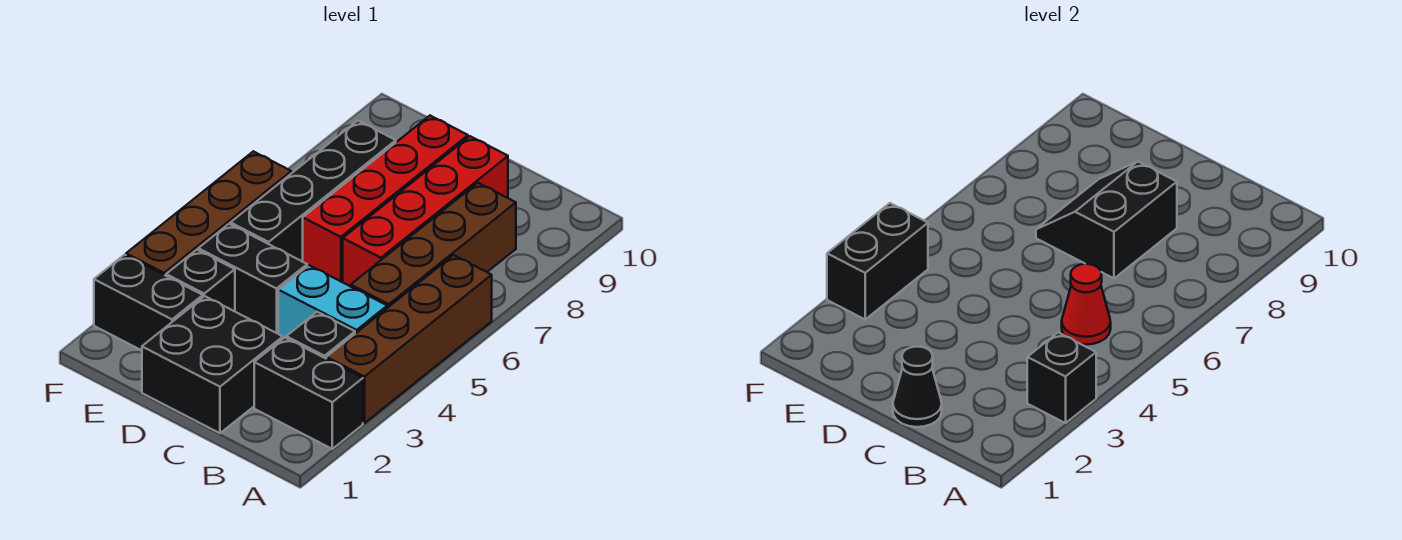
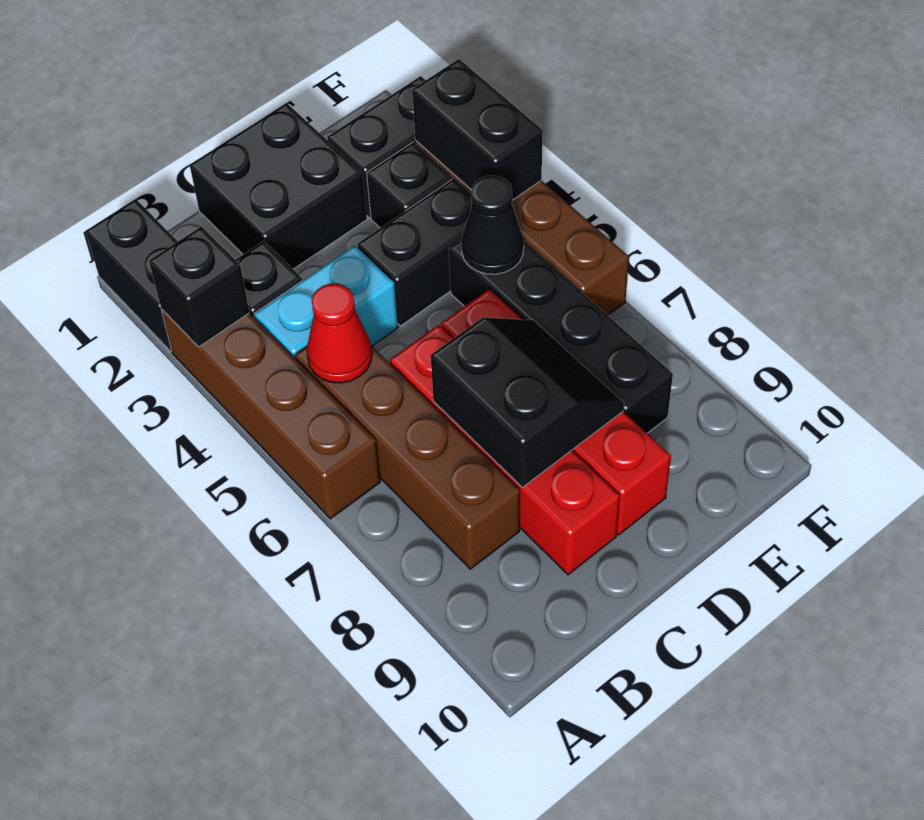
black 1x2 brick [254,338,363,449] -> black 1x2 brick turned to [86,199,178,351]
black 1x1 cone [893,347,942,427] -> black 1x1 cone moved to [461,176,524,274]

